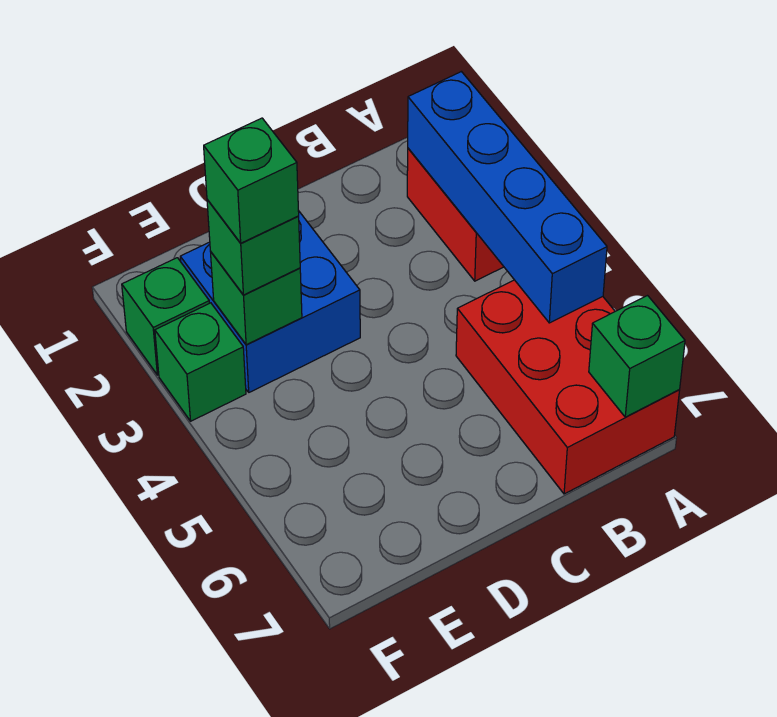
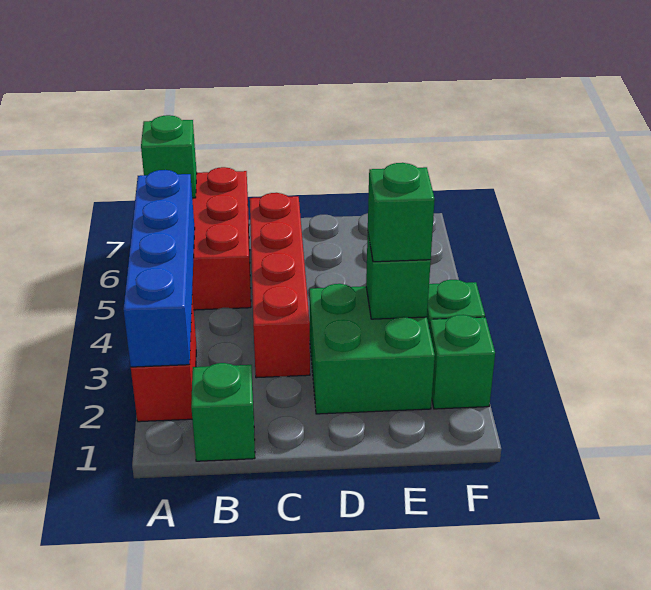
none -> red 1x4 brick [250,193,310,378]
blue 2x2 brick [180,211,360,392] -> green 2x2 brick [309,284,435,414]
green 1x1 brick [204,118,299,243] -> green 1x1 brick moved to [191,363,255,461]

